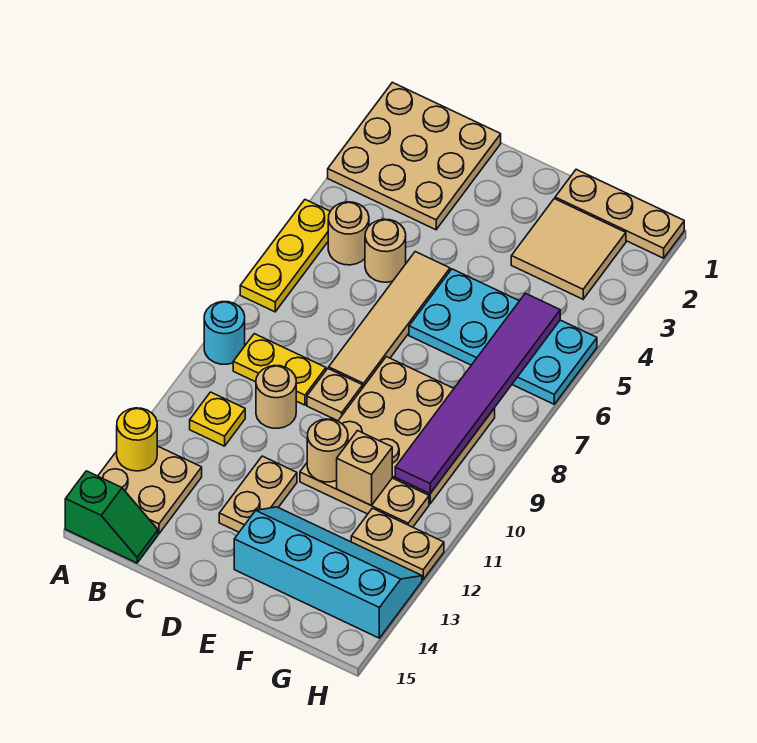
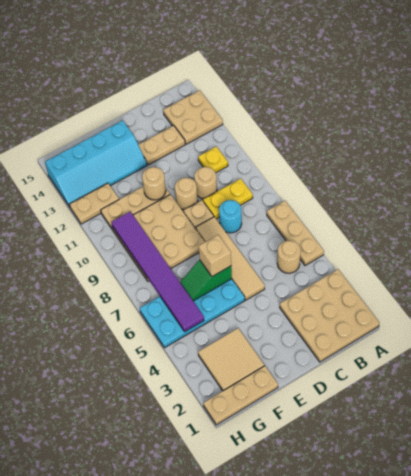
yellow 1x3 plate [240,200,330,312] -> tan 1x3 plate [267,201,324,266]
cyan 1x1 round brick [204,302,245,364] -> cyan 1x1 round brick moved to [219,200,242,233]
yellow 1x1 round brick [117,408,157,471] -> none
green 1x2 slope [65,471,158,563] -> green 1x2 slope moved to [180,260,232,301]
tan 1x1 round brick [365,219,406,282] -> tan 1x1 round brick moved to [175,178,198,210]
tan 1x2 plate [219,456,297,532] -> tan 1x2 plate turned to [138,126,185,165]
tan 1x1 brick [337,431,392,505] -> tan 1x1 brick moved to [199,235,231,276]

